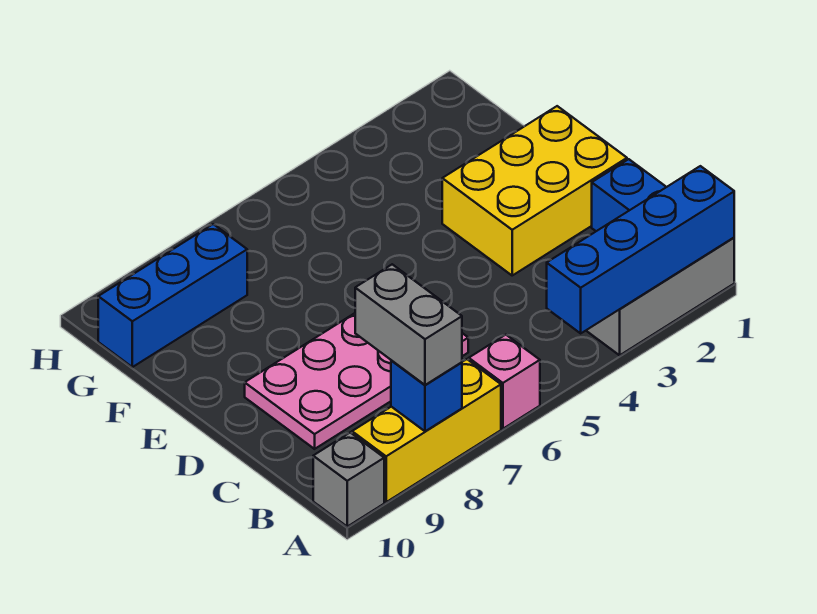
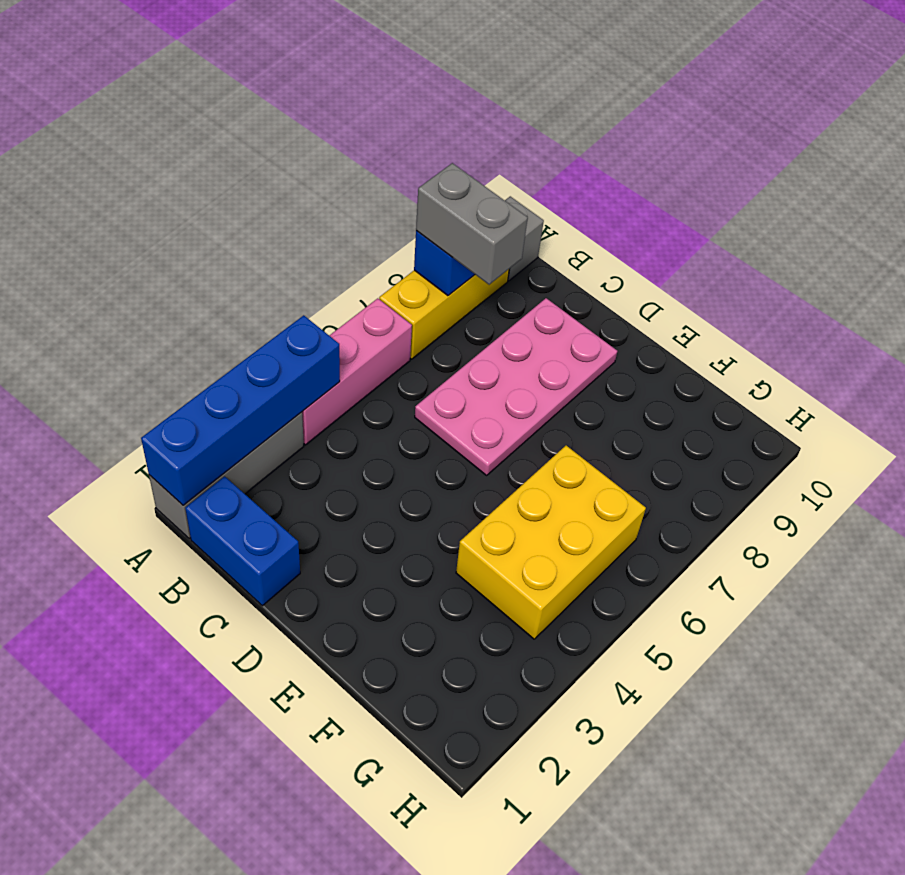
pink 1x1 brick [469,335,540,429] -> pink 1x3 brick [302,298,412,445]
yellow 2x3 brick [442,106,627,275] -> yellow 2x3 brick moved to [456,446,646,639]
blue 1x3 brick [98,224,247,367] -> none

